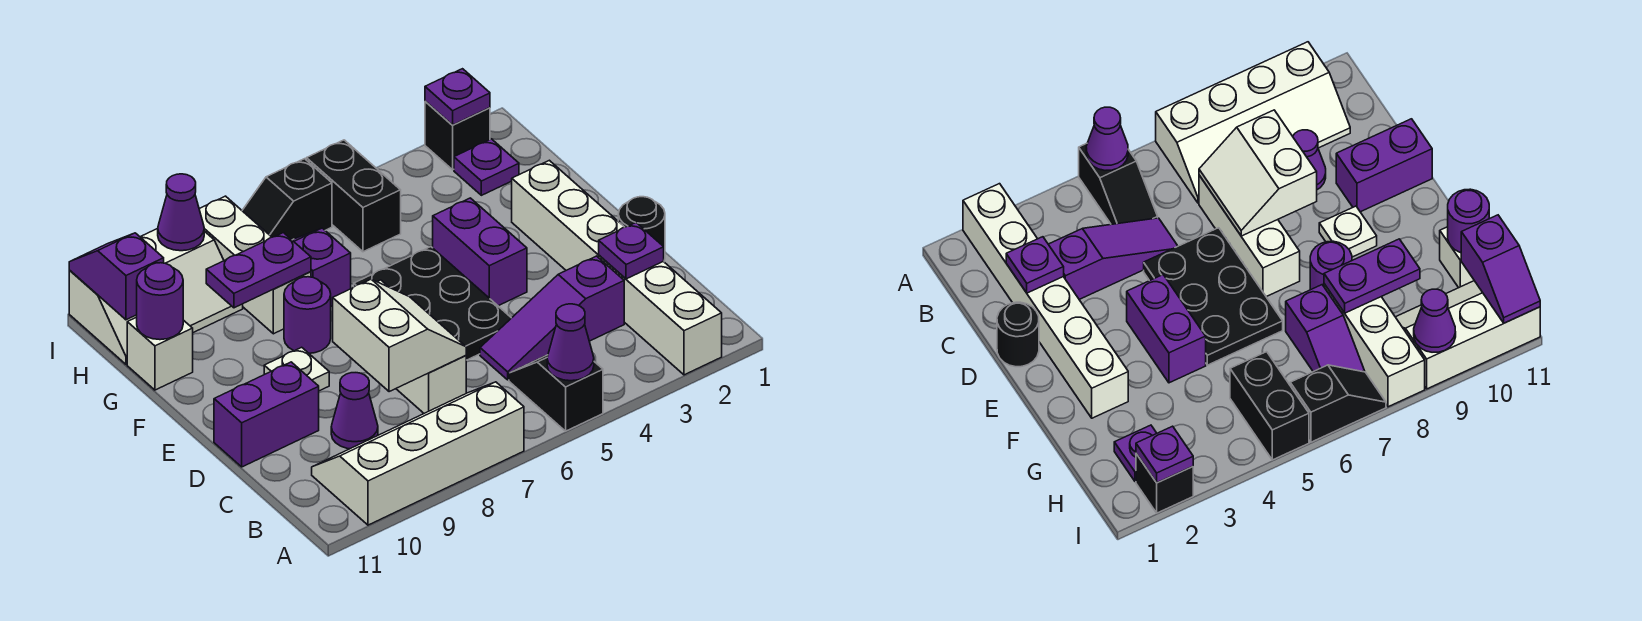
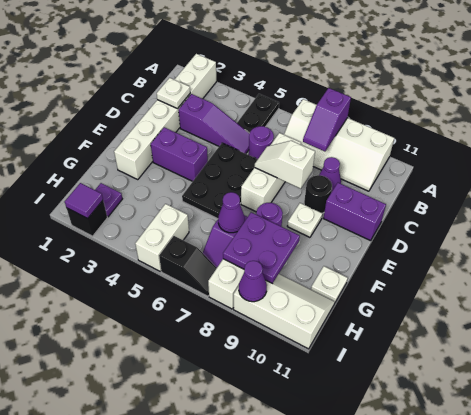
black 1x2 slope [509,355,603,431] -> black 1x2 plate [237,94,279,133]
purple 1x1 cone [547,304,594,381] -> purple 1x1 cone moved to [218,192,245,233]
purple 1x1 plate [599,223,664,279] -> white 1x1 plate [157,78,190,109]
white 2x2 slope [332,279,466,392] -> white 1x2 slope [255,141,315,189]
black 1x1 round brick [618,197,665,260] -> black 1x1 round brick moved to [304,175,332,213]
purple 1x2 brick [433,198,527,306] -> purple 1x2 brick turned to [151,127,208,181]
purple 1x2 plate [206,233,311,308] -> purple 2x2 plate [223,212,300,283]
white 1x1 brick [127,317,193,390] -> white 1x1 plate [311,266,348,302]
purple 1x1 round brick [137,263,183,340] -> purple 1x1 round brick moved to [249,126,274,159]
black 1x2 brick [306,140,401,252] -> white 1x2 brick [135,204,189,271]
purple 1x2 slope [69,233,164,320] -> purple 1x2 slope moved to [303,88,351,151]
purple 1x1 plate [425,69,490,125] -> purple 1x1 tile [65,183,103,218]

